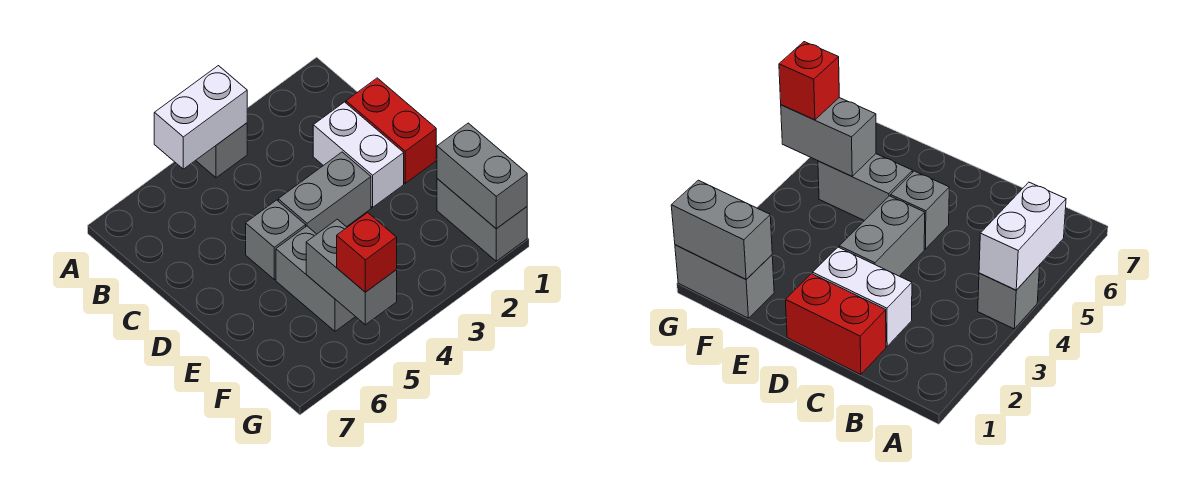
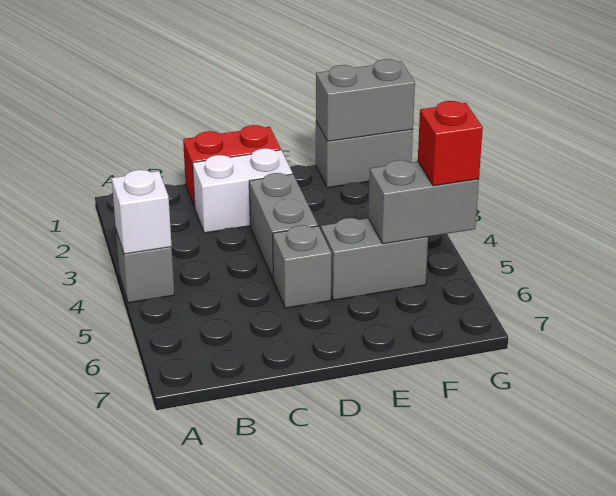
white 1x2 brick [154,66,247,169] -> white 1x1 brick [112,170,172,254]

